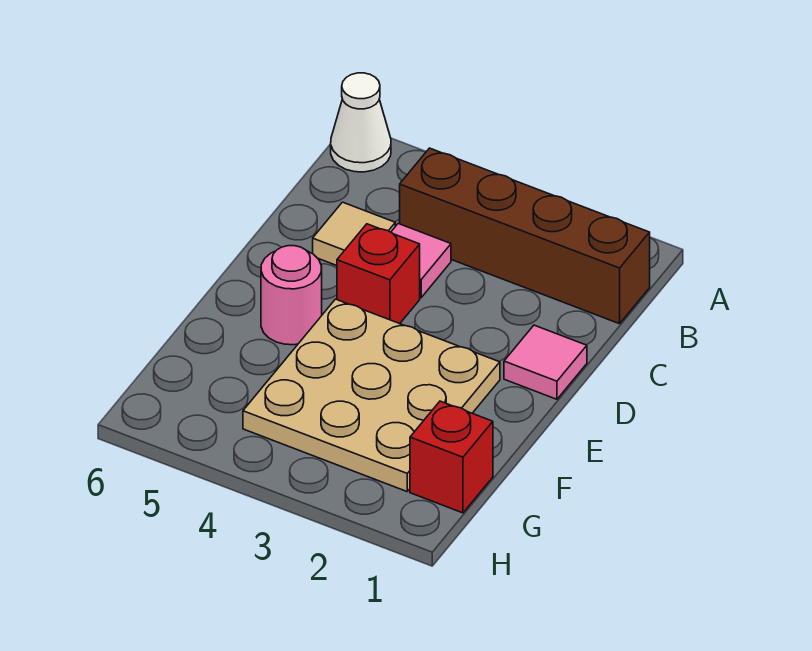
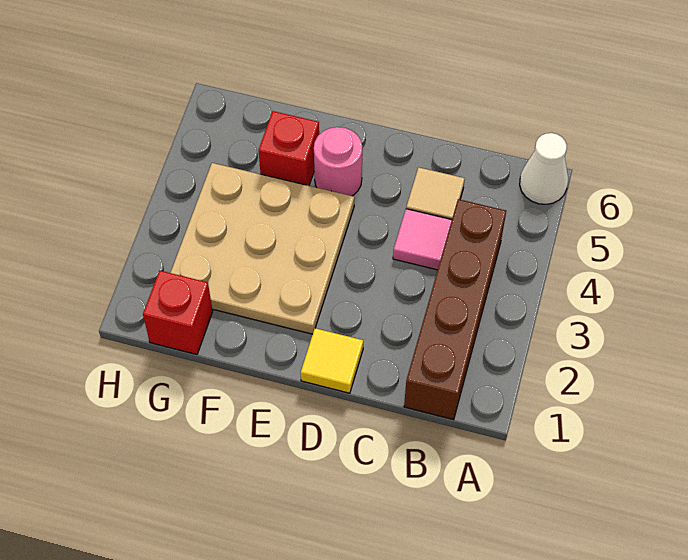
pink 1x1 tile [504,325,587,399] -> yellow 1x1 tile [301,328,363,393]
red 1x1 brick [337,224,420,324] -> red 1x1 brick moved to [258,111,319,186]

